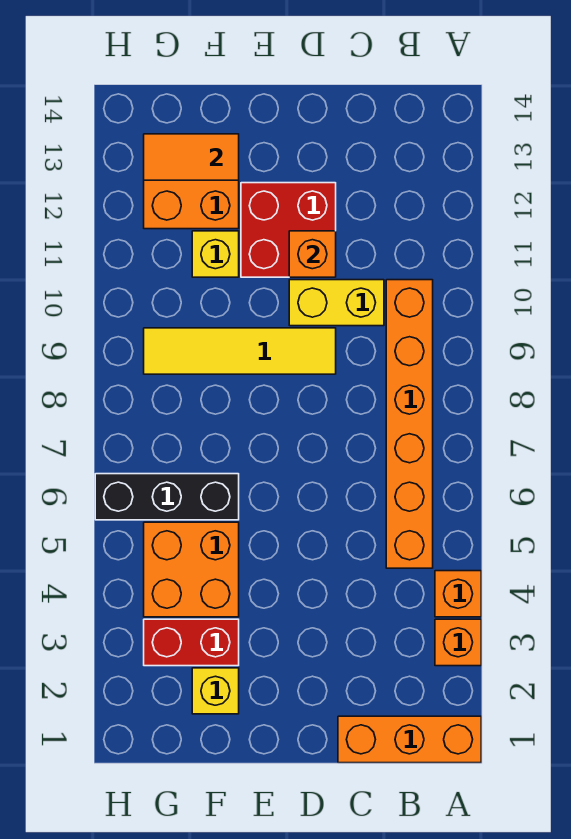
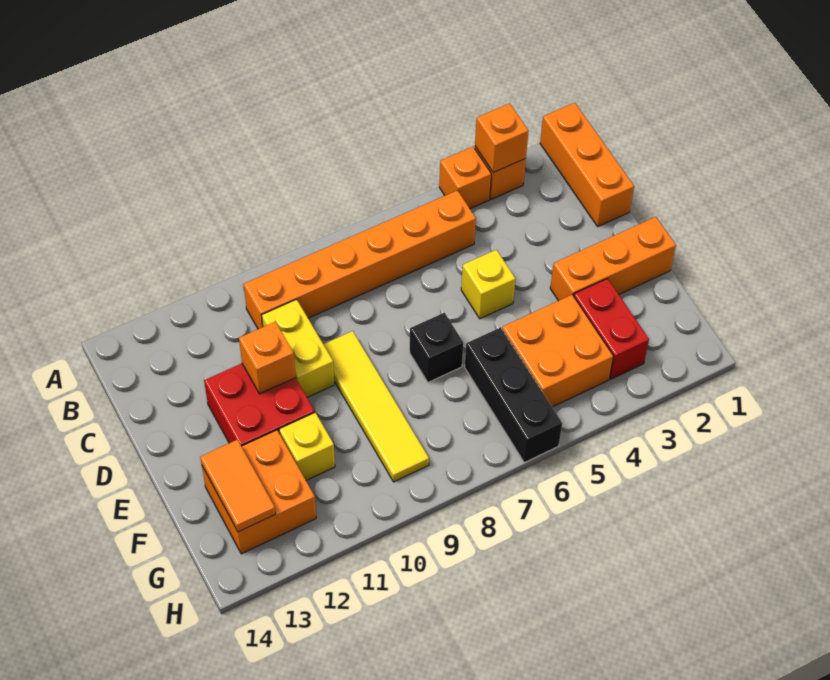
none -> orange 1x1 brick [475,103,529,173]
none -> orange 1x3 brick [550,217,676,301]
none -> black 1x1 brick [410,313,463,382]
yellow 1x1 brick [192,668,239,714] -> yellow 1x1 brick moved to [461,250,515,319]

